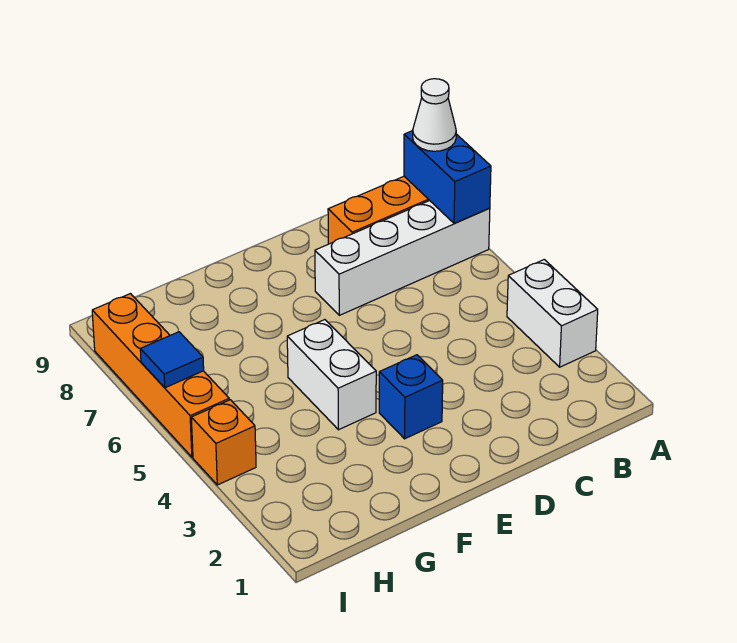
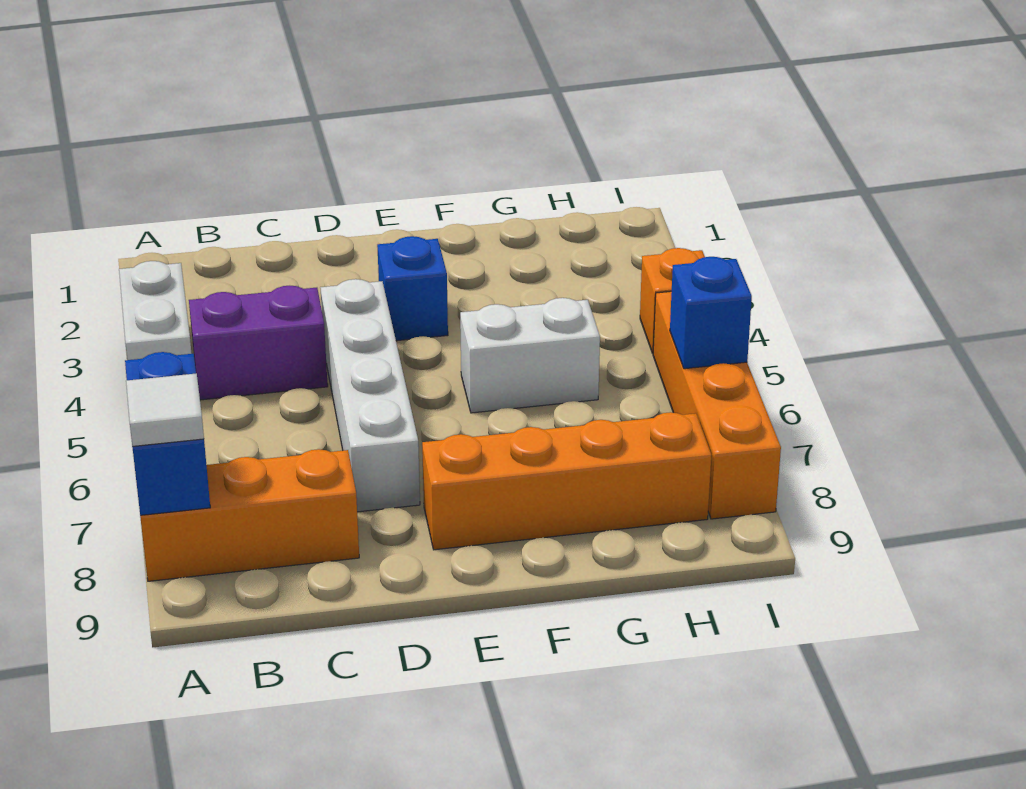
white 1x4 brick [315,201,490,315] -> white 1x4 brick turned to [320,279,420,512]
white 1x1 cone [413,79,456,151] -> white 1x1 tile [126,373,204,446]
none -> purple 1x2 brick [189,286,328,400]
none -> orange 1x4 brick [422,412,711,550]
white 1x2 brick [287,320,376,430] -> white 1x2 brick turned to [460,298,600,413]
blue 1x1 tile [140,332,204,388] -> blue 1x1 brick [670,257,752,369]

